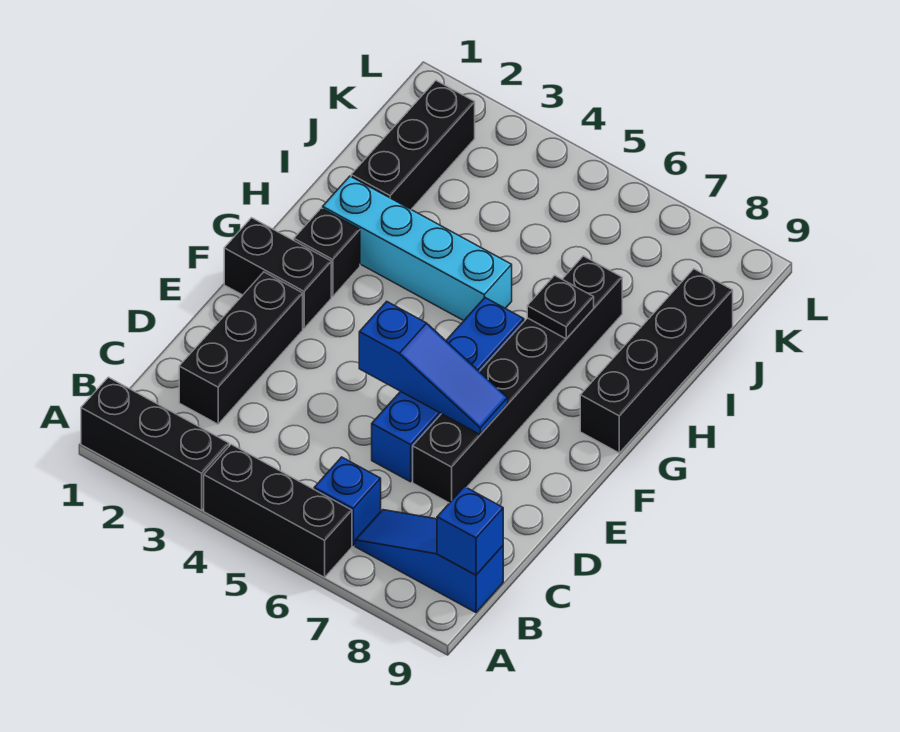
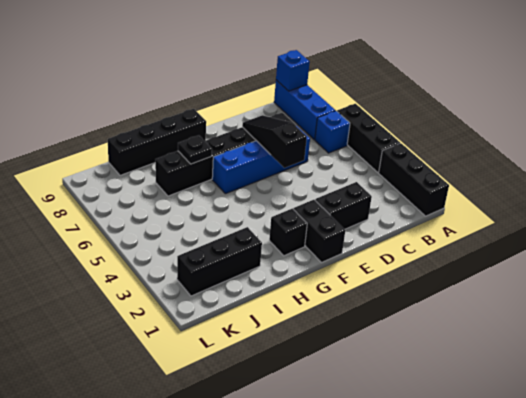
blue 1x3 slope [355,510,503,613] -> blue 1x3 brick [274,80,335,140]
black 1x3 brick [179,272,303,424] -> black 1x2 brick [315,182,372,229]
blue 1x3 slope [359,301,508,434] -> black 1x3 slope [242,115,307,168]
cyan 1x4 brick [323,176,512,321] -> none

